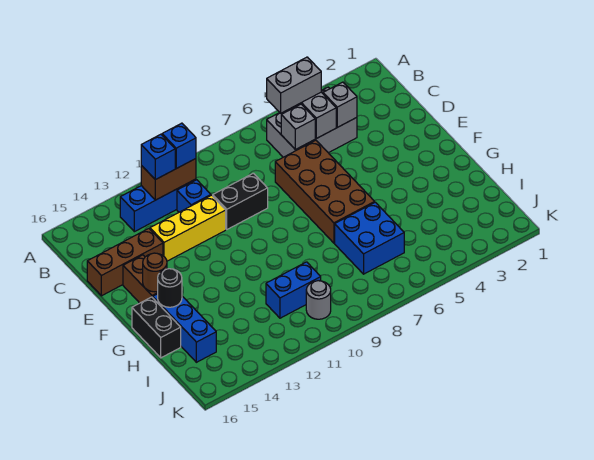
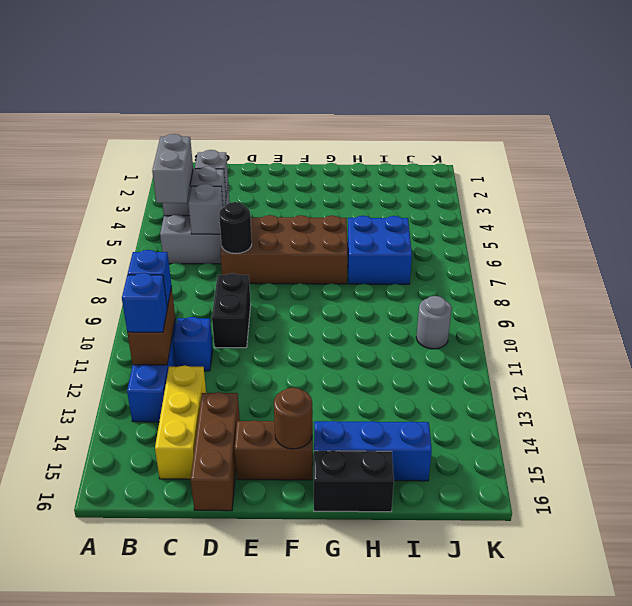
yellow 1x3 brick [150,195,226,261] -> yellow 1x3 brick moved to [155,366,206,479]
black 1x1 round brick [158,269,182,307] -> black 1x1 round brick moved to [219,202,252,254]
blue 1x2 brick [266,262,321,318] -> none

